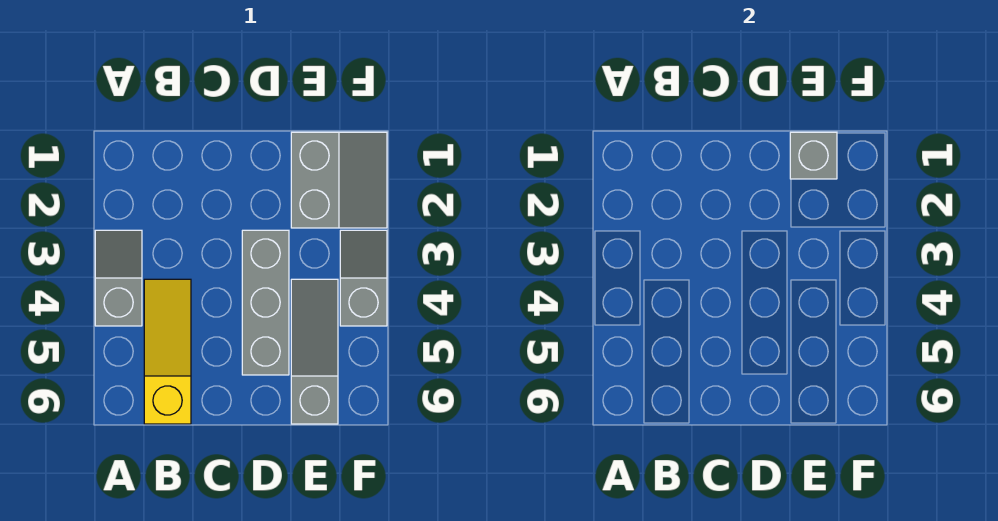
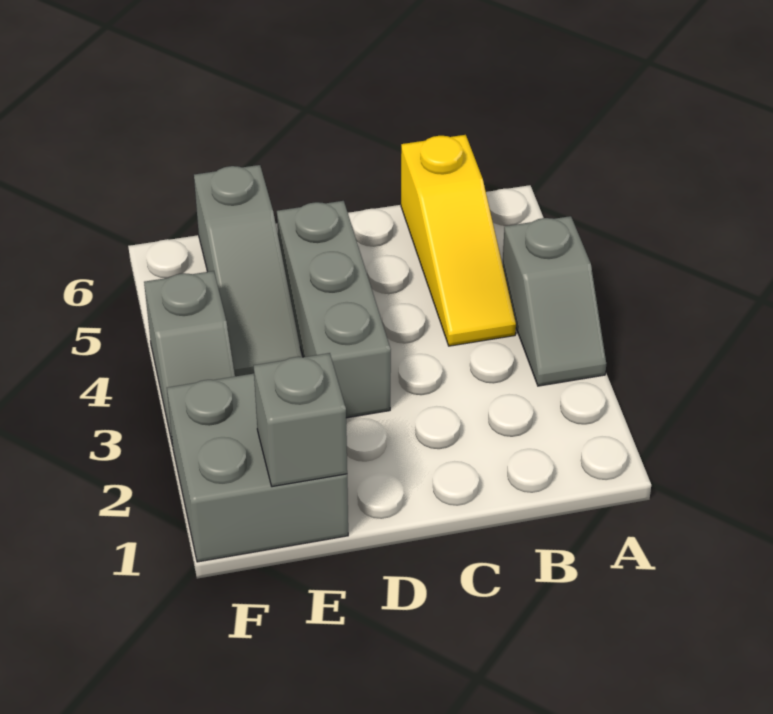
grey 2x2 slope [291,132,387,228] -> grey 2x2 brick [167,374,348,562]

